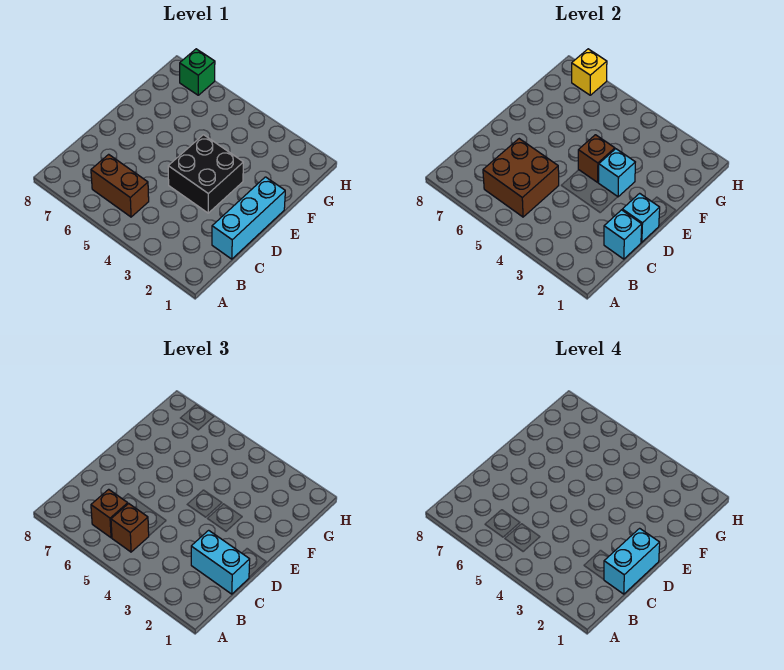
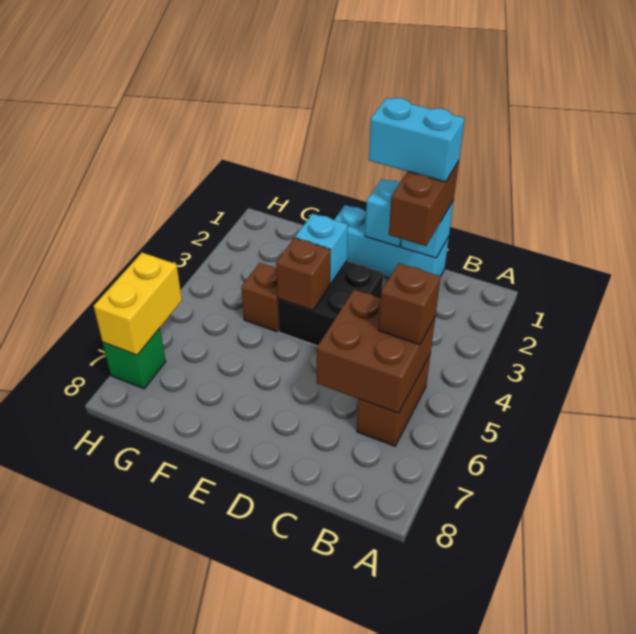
brown 1x1 brick [91,489,128,538] -> brown 1x1 brick moved to [241,263,279,332]
cyan 1x2 brick [191,530,250,594] -> brown 1x2 brick [389,161,459,246]
yellow 1x1 brick [572,49,607,95] -> yellow 1x2 brick [94,253,182,355]

